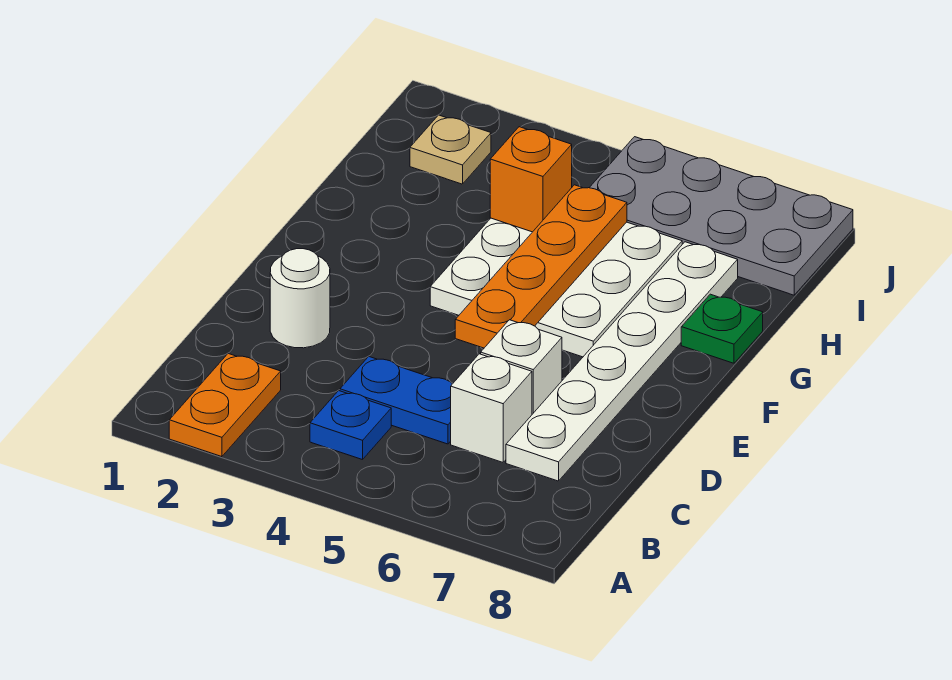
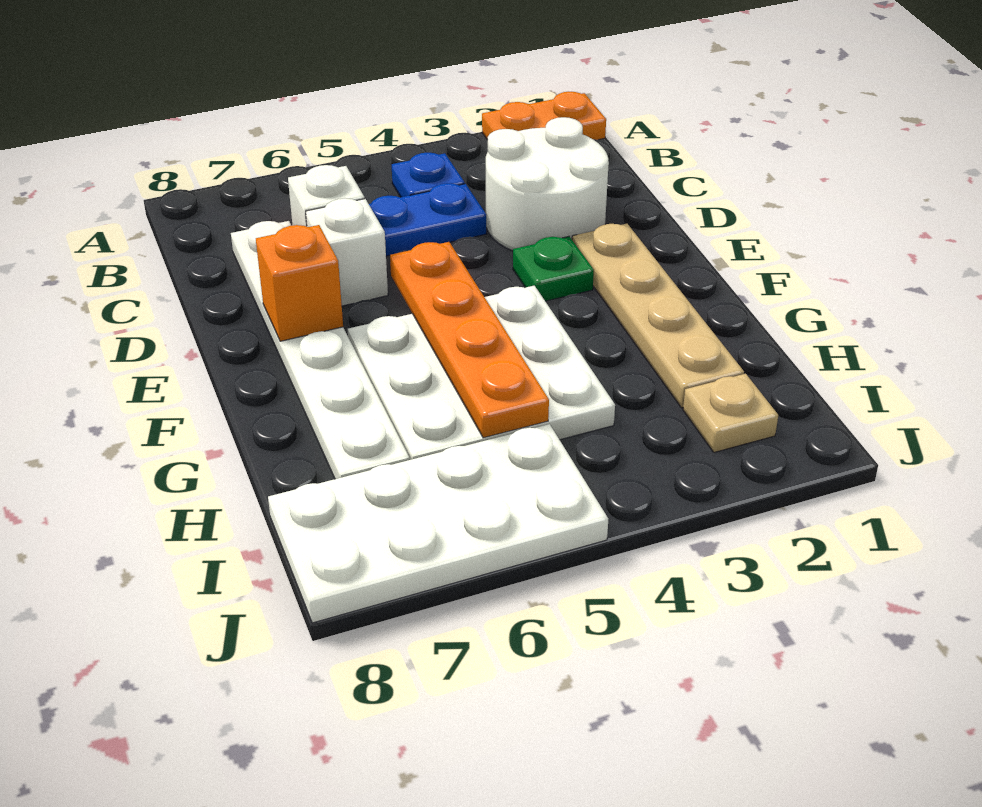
orange 1x2 plate [169,354,281,457] -> orange 1x2 plate turned to [482,92,606,140]
white 1x1 round brick [270,249,330,348] -> white 2x2 round brick [486,117,609,251]
none -> tan 1x4 plate [572,224,744,408]
green 1x1 plate [681,294,763,363] -> green 1x1 plate moved to [513,237,594,301]
orange 1x1 brick [490,127,572,232] -> orange 1x1 brick moved to [256,225,343,341]
grey 2x4 plate [589,137,853,295] -> white 2x4 plate [268,424,608,623]

